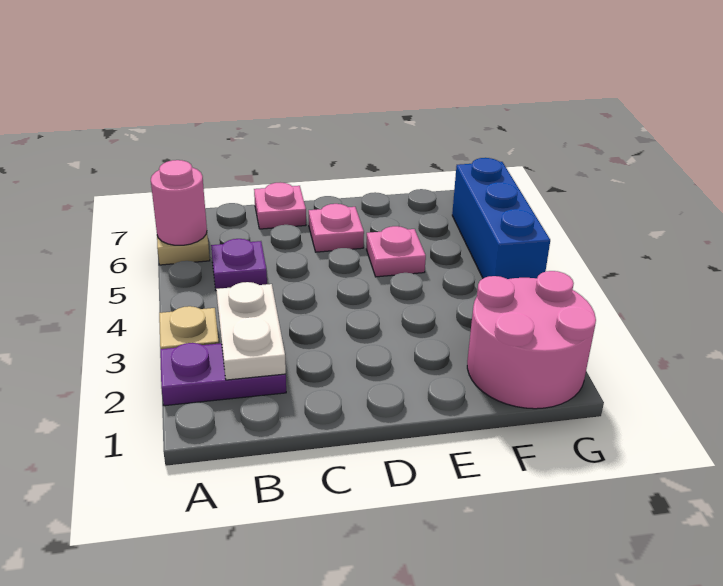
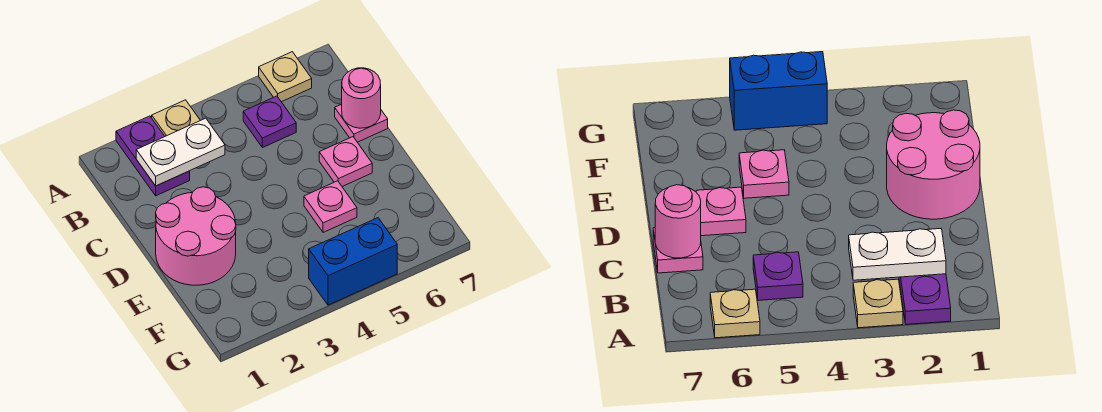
pink 1x1 round brick [151,160,207,245] -> pink 1x1 round brick moved to [342,68,381,128]
pink 2x2 round brick [467,271,596,409] -> pink 2x2 round brick moved to [156,187,236,285]
blue 1x3 brick [452,158,550,279] -> blue 1x2 brick [309,218,397,305]

